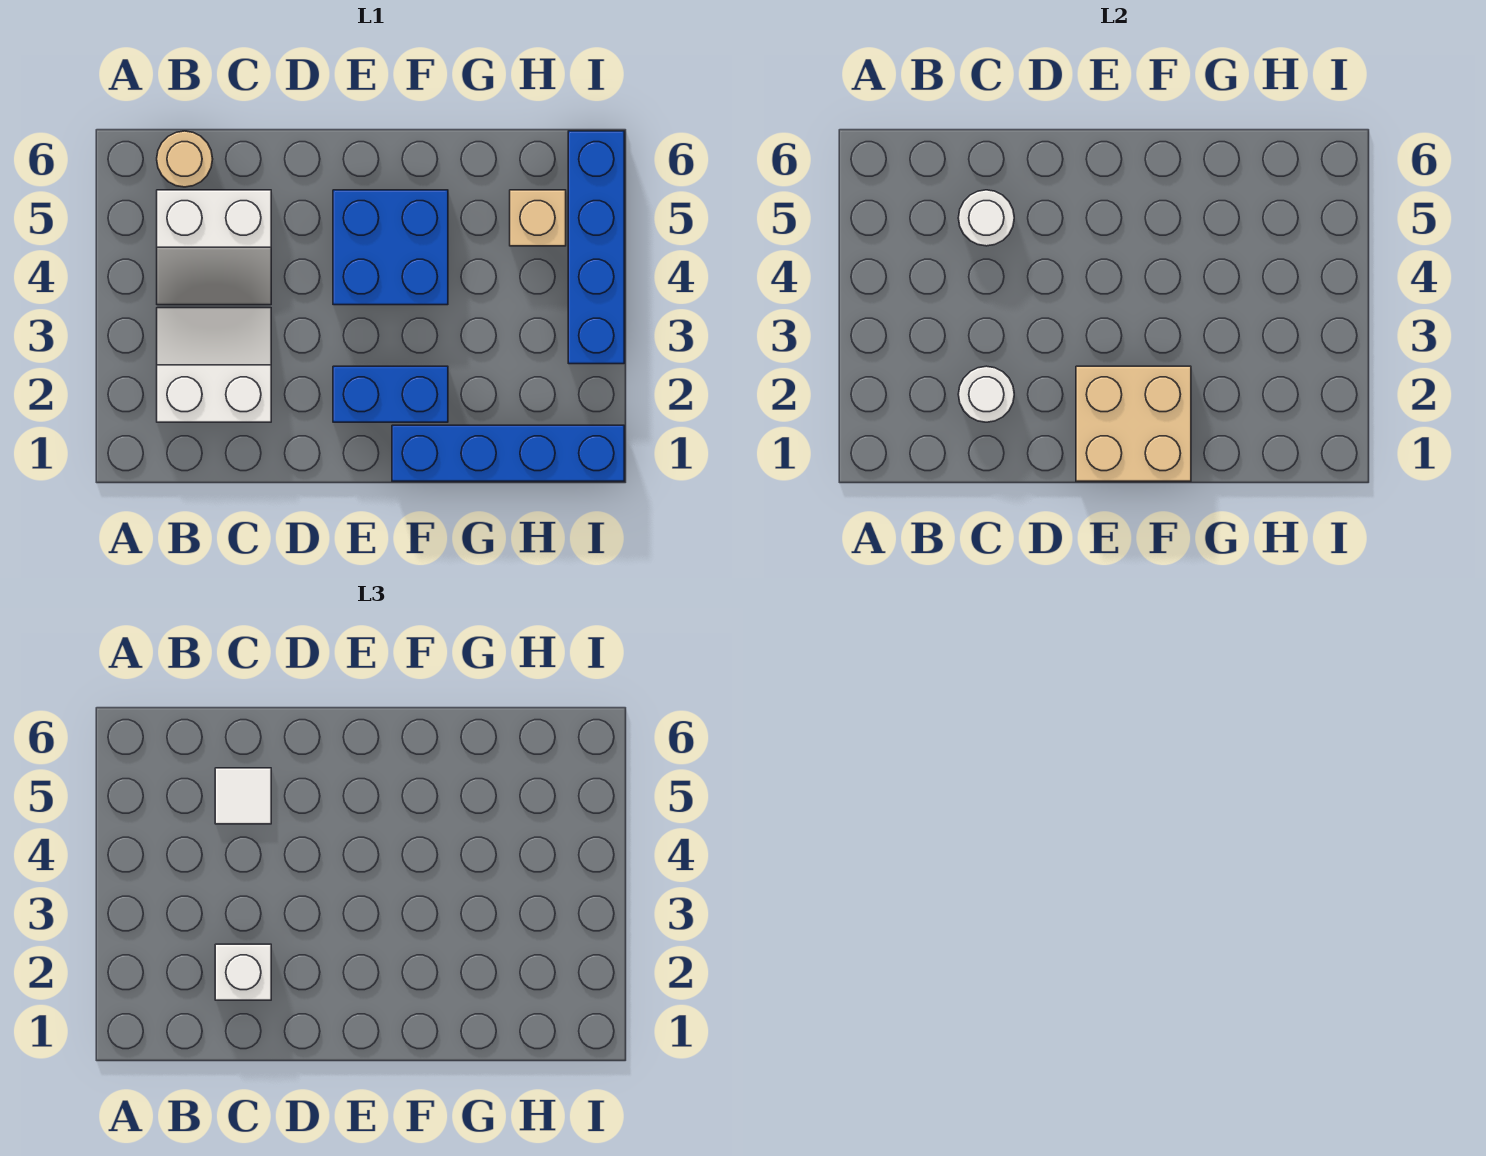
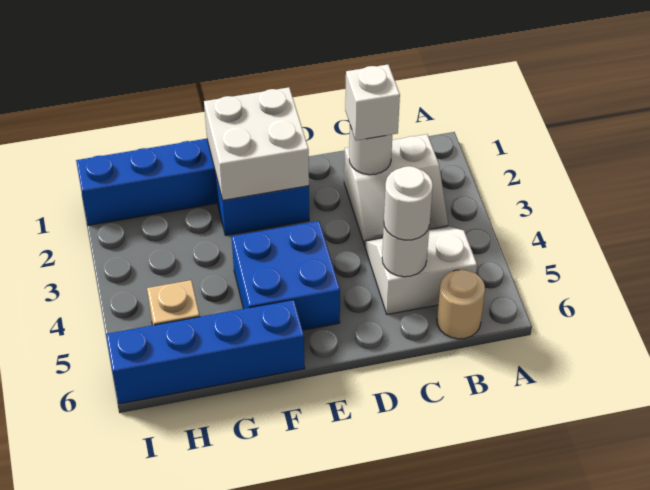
white 1x1 tile [215,768,271,824] -> white 1x1 round brick [384,166,433,240]
tan 2x2 brick [1076,366,1191,481] -> white 2x2 brick [204,87,309,200]
blue 1x4 brick [568,131,624,364] -> blue 1x4 brick turned to [106,300,305,404]

